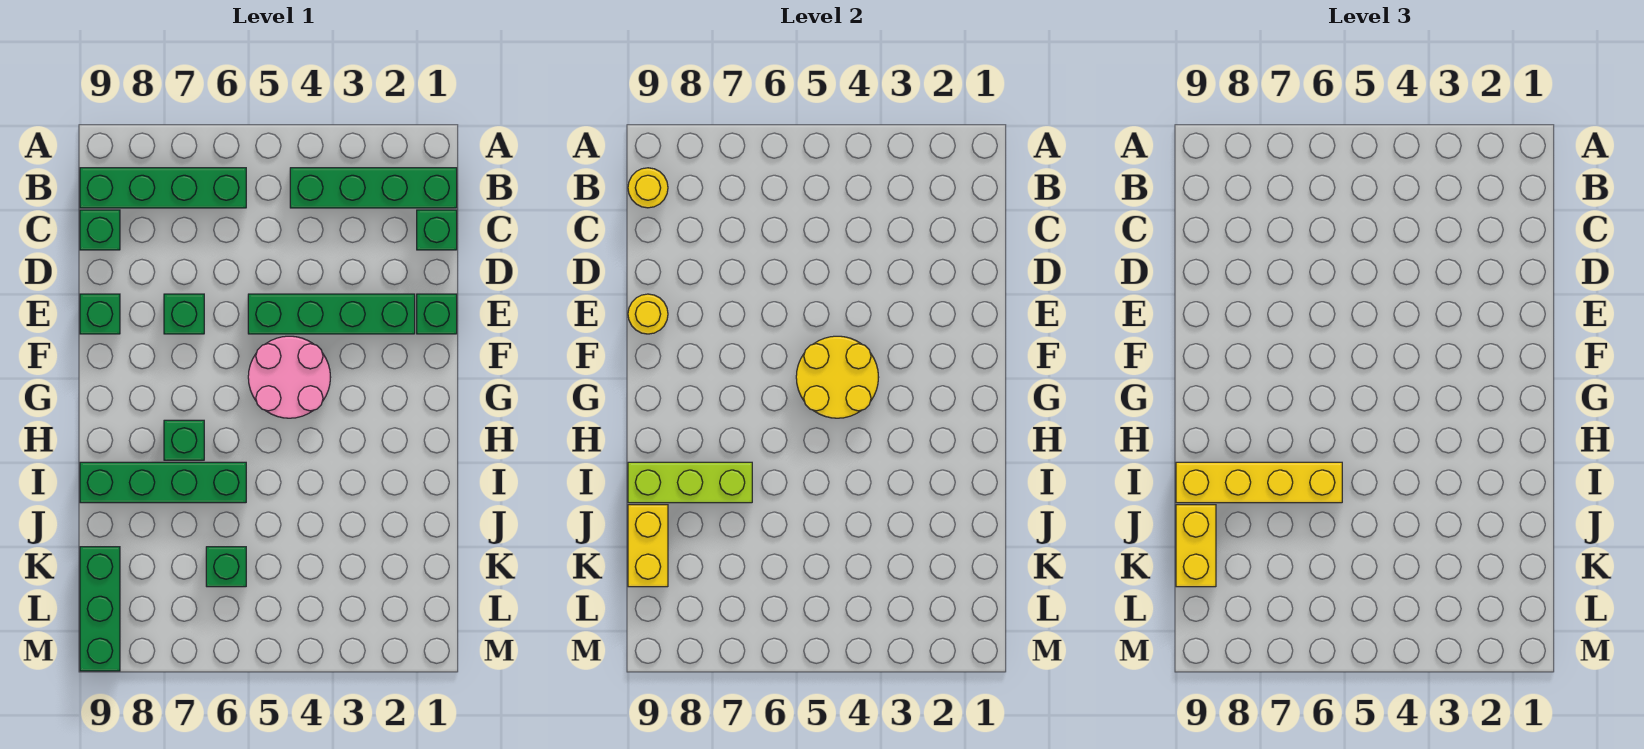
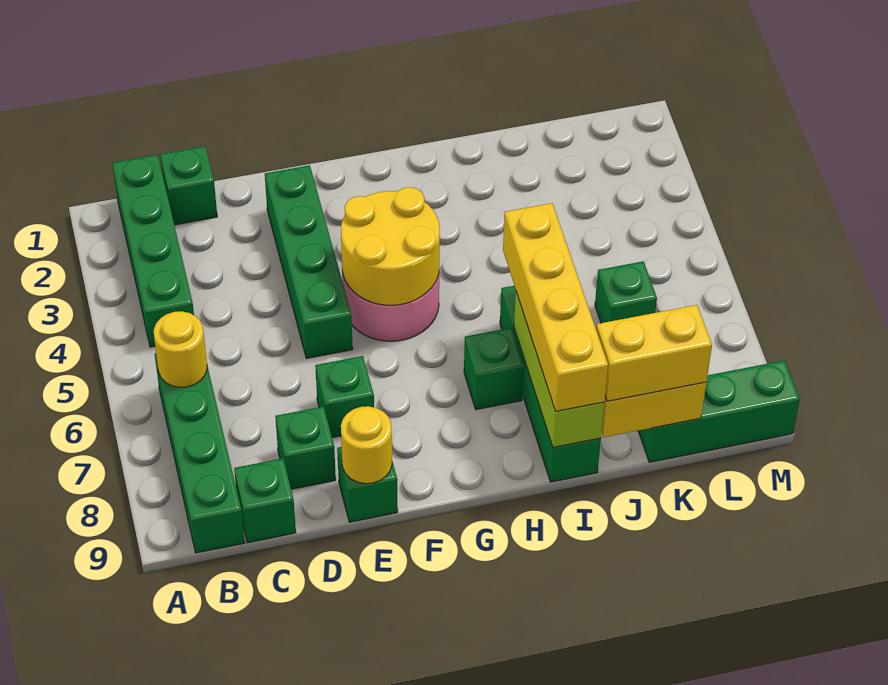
yellow 1x1 round brick [628,168,668,208] -> yellow 1x1 round brick moved to [154,311,207,387]
green 1x1 brick [417,294,457,334] -> green 1x1 brick moved to [275,406,336,489]

